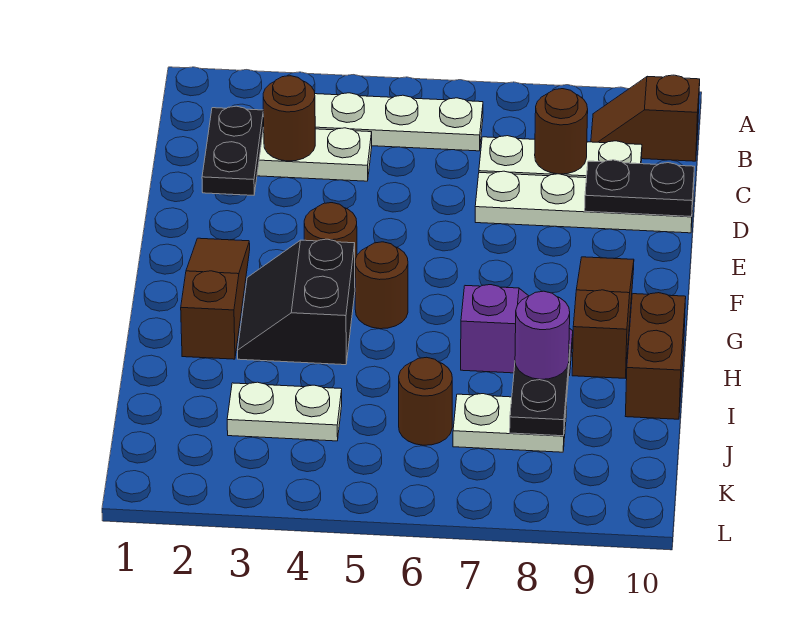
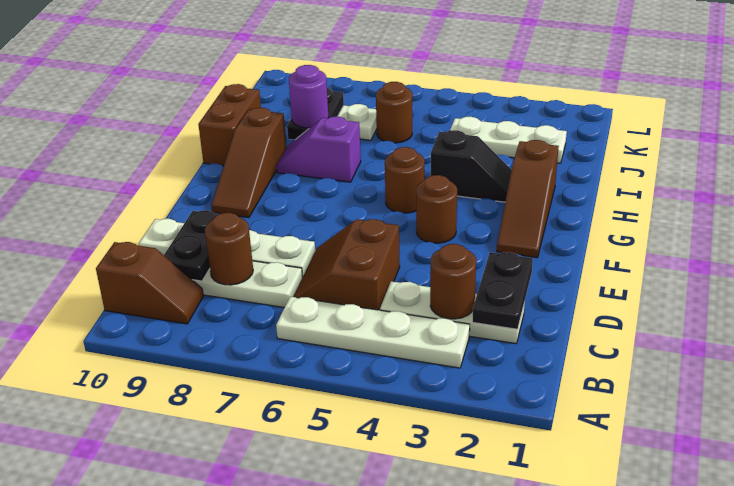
none -> brown 2x2 slope [293,219,400,310]
black 1x2 plate [585,160,694,217] -> black 1x2 plate turned to [164,210,218,281]
black 2x2 slope [238,239,355,365] -> black 1x2 slope [431,130,511,202]
white 1x2 plate [227,382,342,441] -> white 1x3 plate [450,117,567,163]

